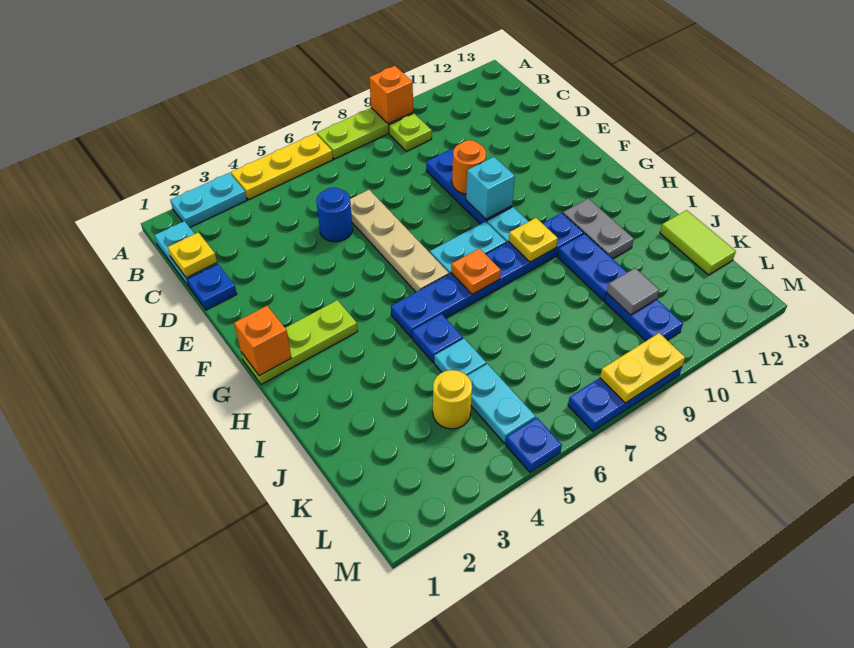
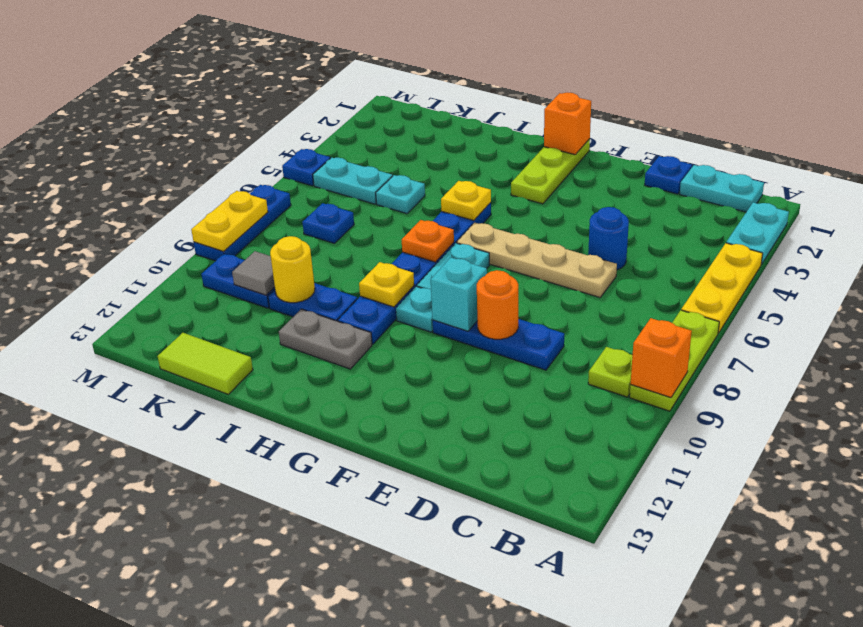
yellow 1x1 plate [168,232,217,278] -> yellow 1x1 plate moved to [441,181,491,221]
blue 1x1 plate [412,314,463,363] -> blue 1x1 plate moved to [302,203,354,243]
yellow 1x1 round brick [433,370,472,429] -> yellow 1x1 round brick moved to [270,236,315,303]

